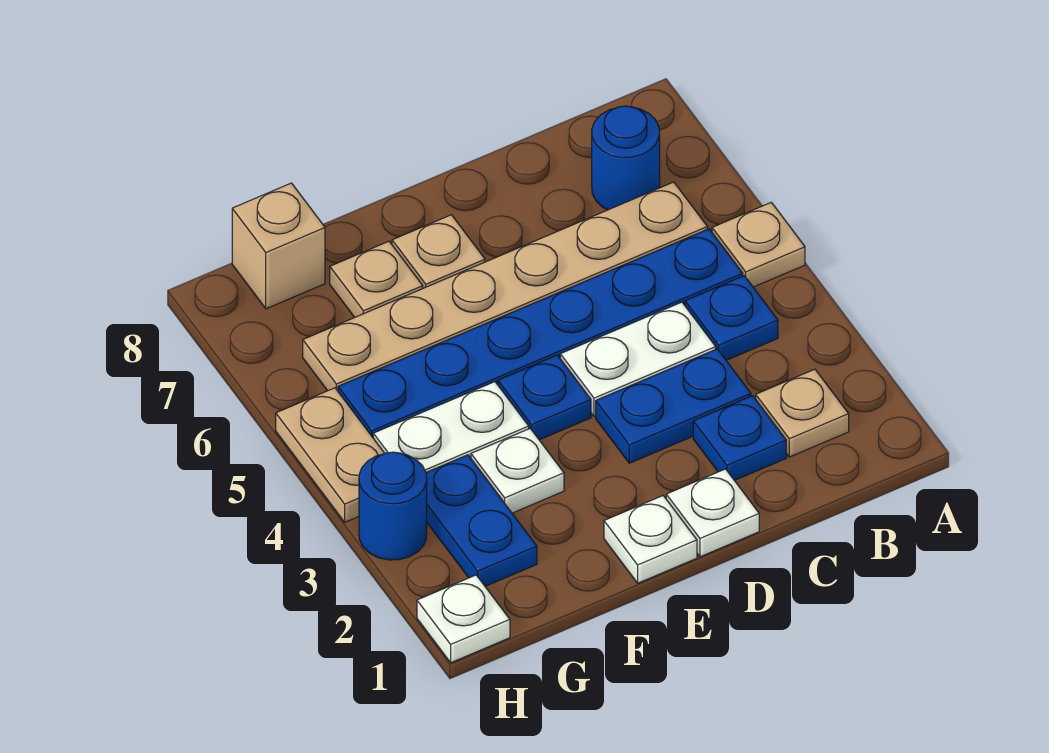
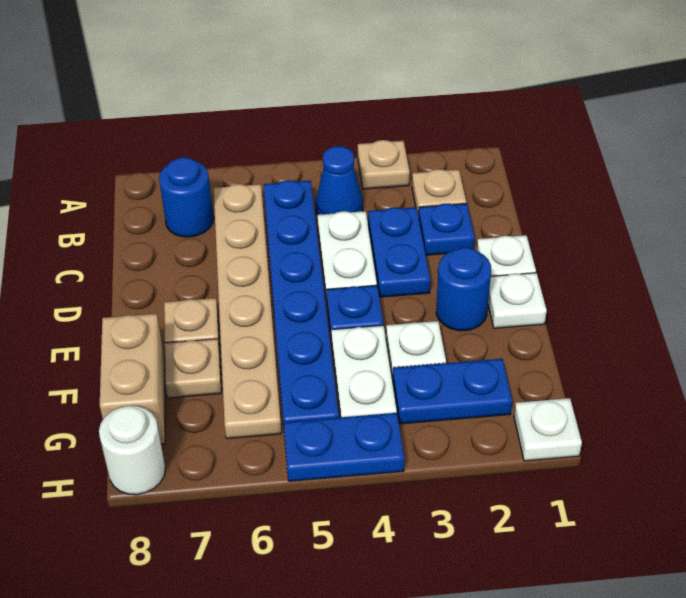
tan 1x1 plate [712,202,805,287] -> tan 1x1 plate moved to [358,140,410,189]
blue 1x1 plate [685,276,778,360] -> blue 1x1 cone [316,146,363,215]
tan 1x1 brick [232,183,325,309] -> tan 1x2 brick [100,314,165,444]
blue 1x1 round brick [359,452,427,560] -> blue 1x1 round brick moved to [436,247,491,331]
tan 1x2 plate [276,388,384,522] -> blue 1x2 plate [283,413,404,481]
none -> white 1x1 round brick [99,406,165,495]

